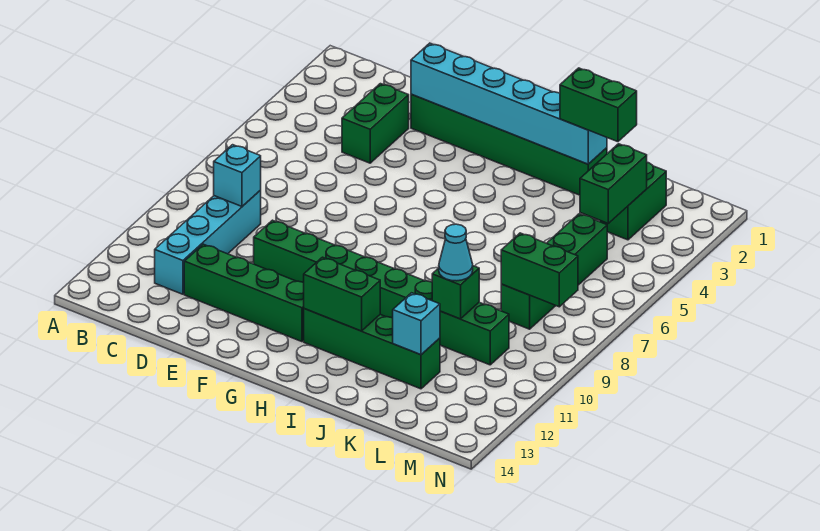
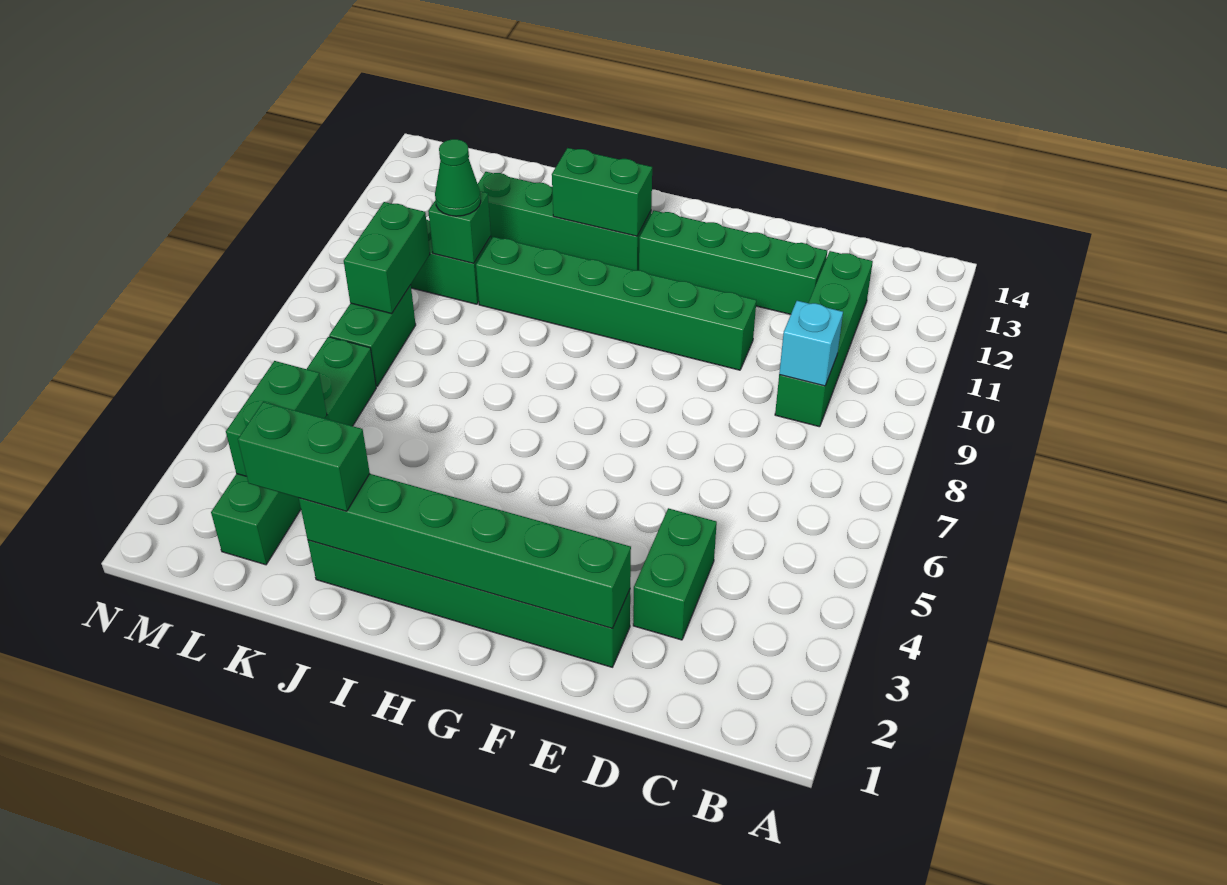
cyan 1x4 brick [155,190,261,294] -> green 1x4 brick [775,251,873,427]
cyan 1x6 brick [411,43,607,164] -> green 1x6 brick [299,474,631,628]
cyan 1x1 cone [439,224,473,281] -> green 1x1 cone [435,139,481,216]
cyan 1x1 brick [393,293,440,355] -> none
green 1x2 brick [501,233,578,307] -> green 1x2 brick turned to [344,202,430,314]

